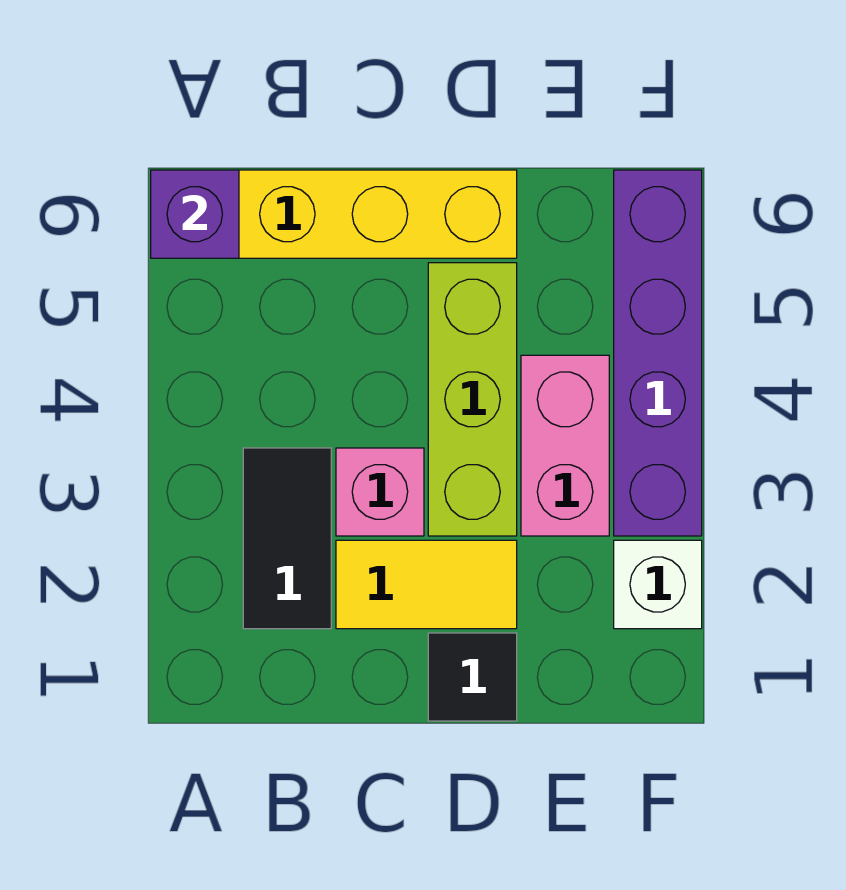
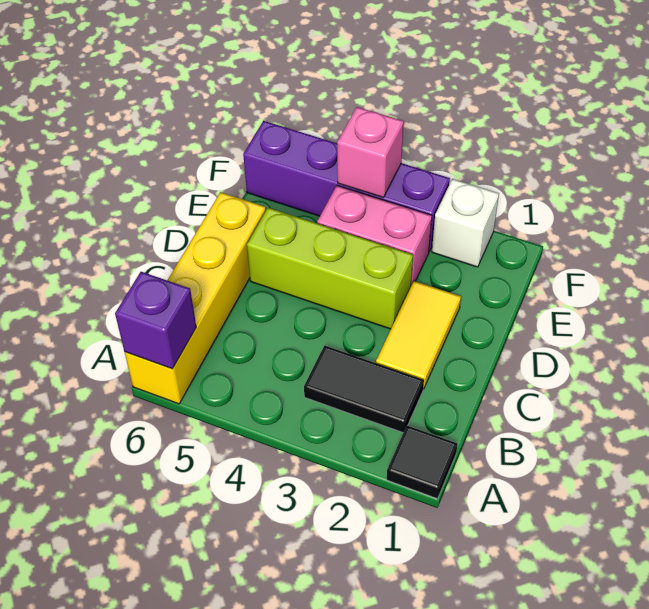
pink 1x1 brick [336,448,424,536] -> pink 1x1 brick moved to [337,107,404,198]
black 1x1 tile [428,633,517,721] -> black 1x1 tile moved to [387,426,457,499]

